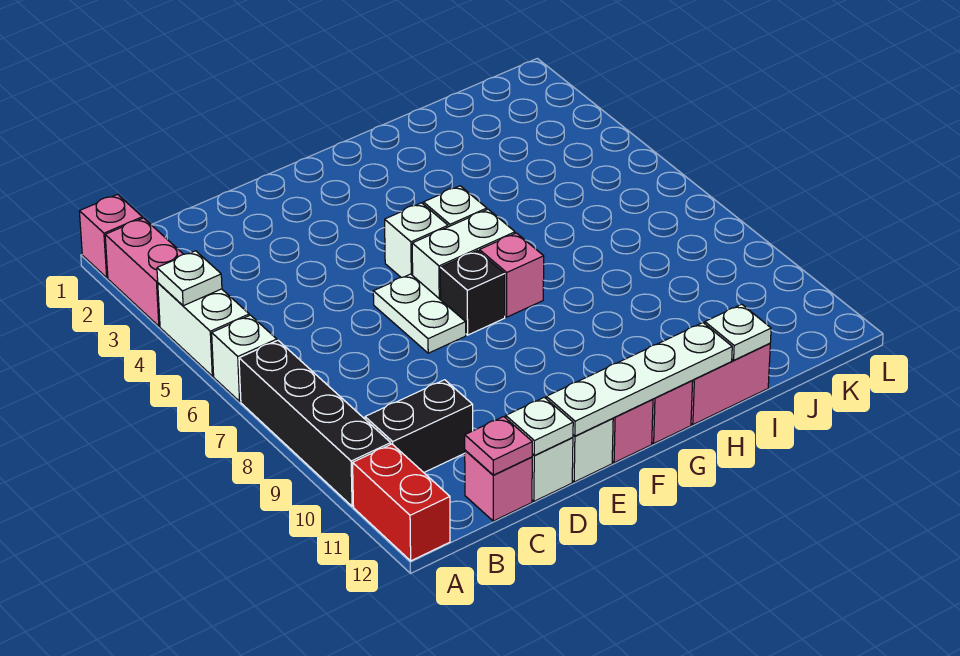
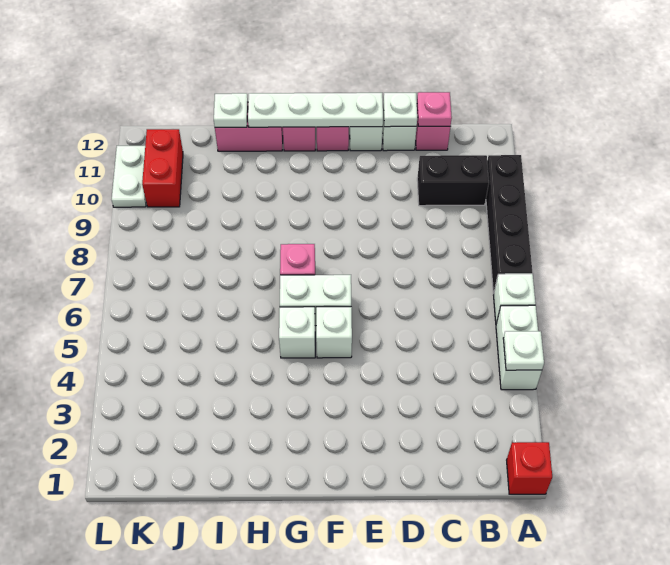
pink 1x1 brick [79,194,142,278] -> red 1x1 brick [507,442,552,494]
pink 1x2 brick [105,218,183,326] -> none
red 1x2 brick [353,444,450,561] -> red 1x2 brick moved to [142,129,183,207]
white 1x2 plate [373,274,466,353] -> white 1x2 plate moved to [112,146,146,207]
black 1x1 brick [440,251,505,335] -> none

